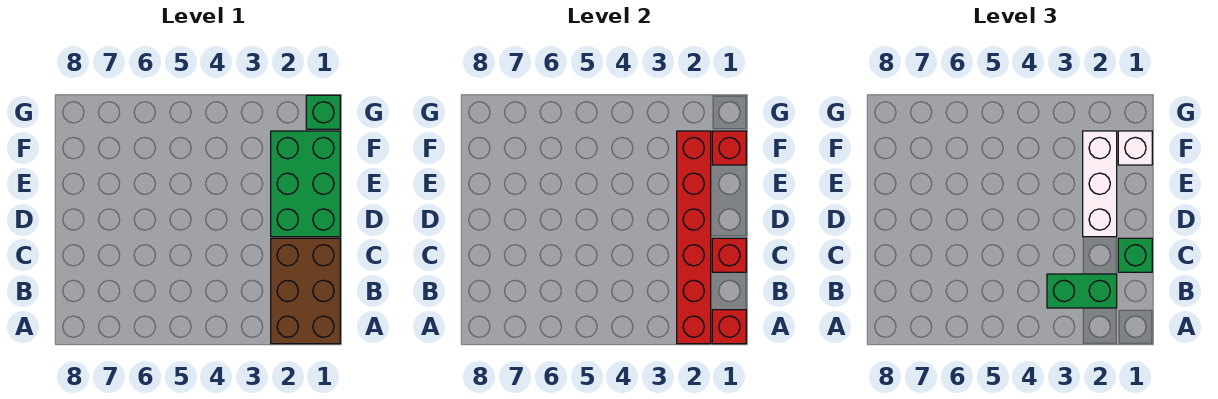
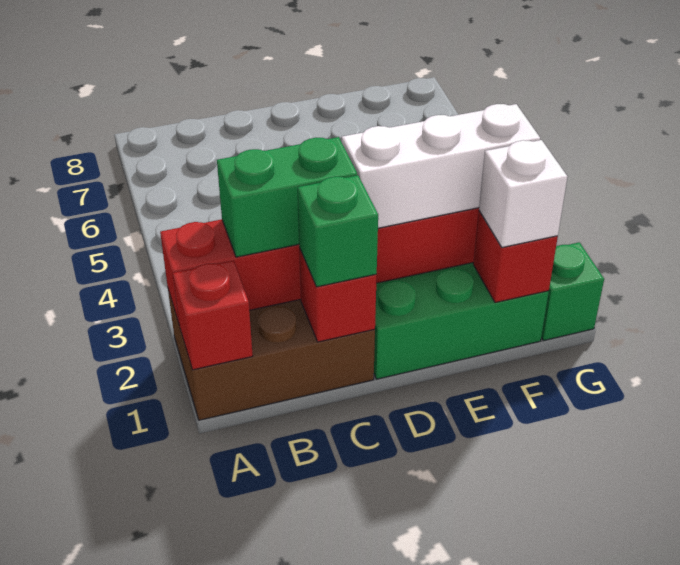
green 1x2 brick [1047,274,1117,308] -> green 1x2 brick turned to [217,137,357,257]

